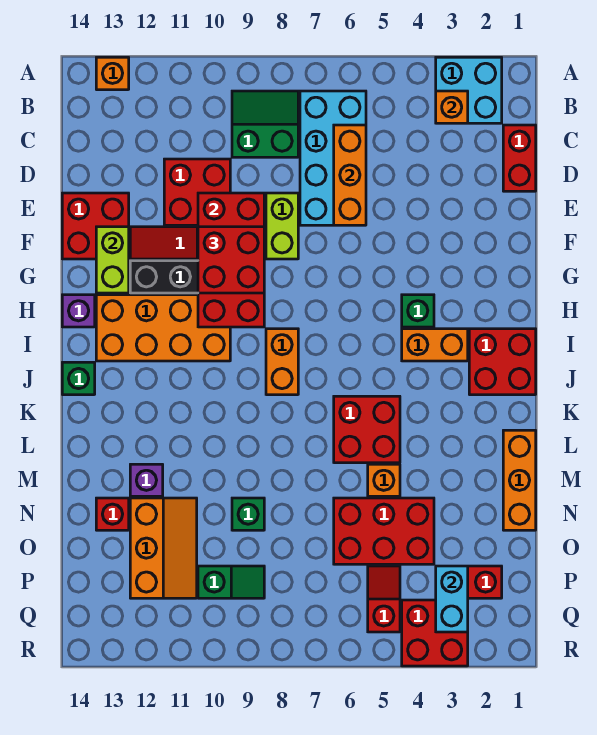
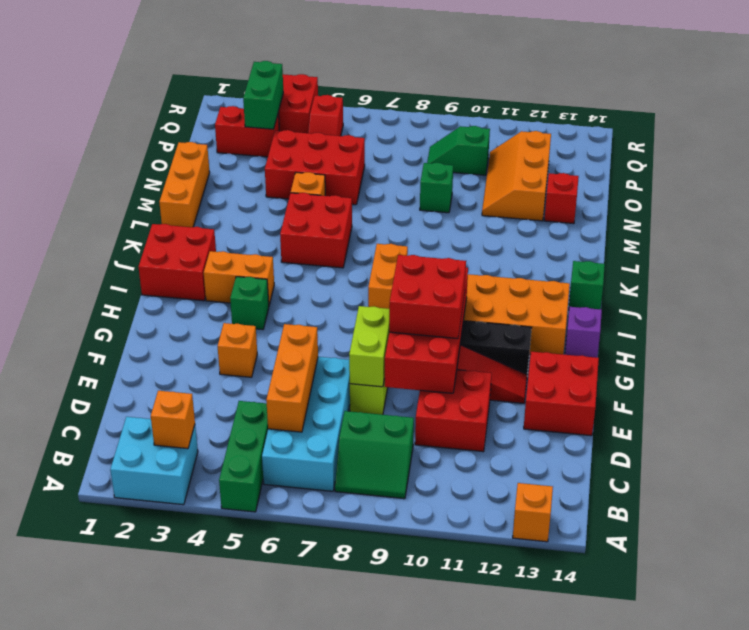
none -> green 1x3 brick [219,401,268,512]
red 1x2 brick [503,125,536,191] -> none
none -> orange 1x1 brick [218,323,257,377]
lime 1x2 brick [96,227,129,293] -> lime 1x2 brick moved to [349,306,389,387]
purple 1x1 brick [130,464,163,496] -> none
cyan 1x2 brick [436,566,468,632] -> green 1x2 brick [243,61,283,129]

